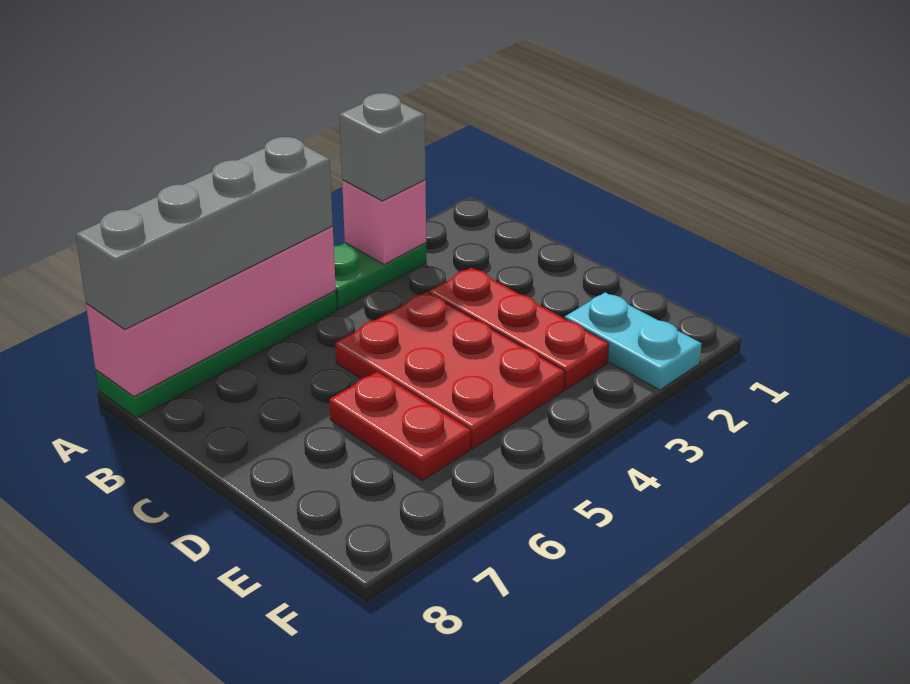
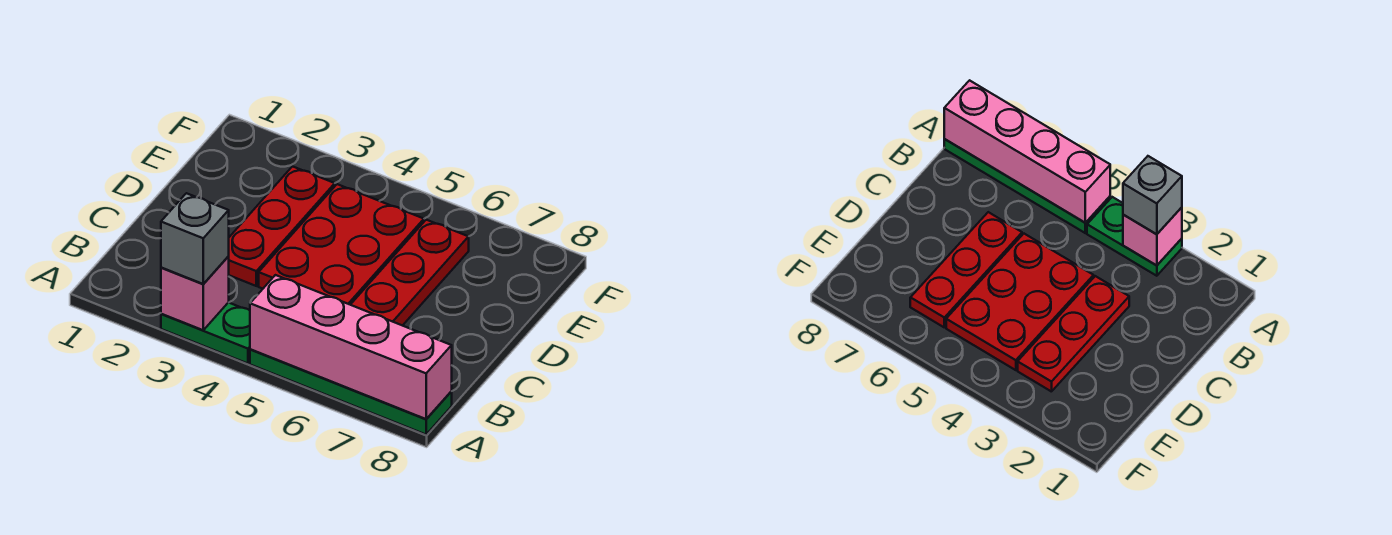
grey 1x4 brick [76,137,333,329] -> none
red 1x2 plate [329,372,470,481] -> red 1x3 plate [351,220,469,326]
cyan 1x2 plate [565,293,701,390] -> none

